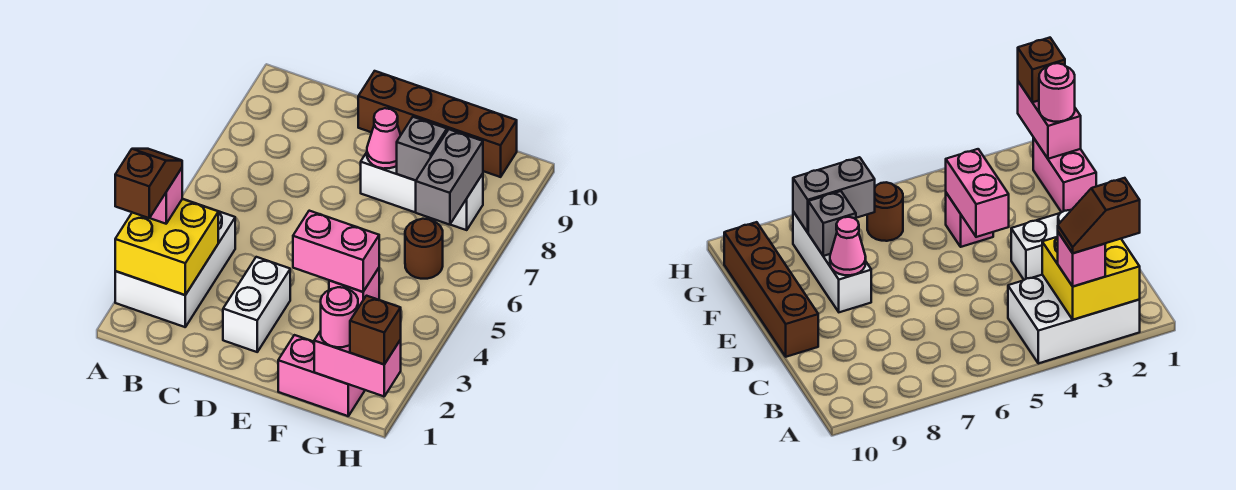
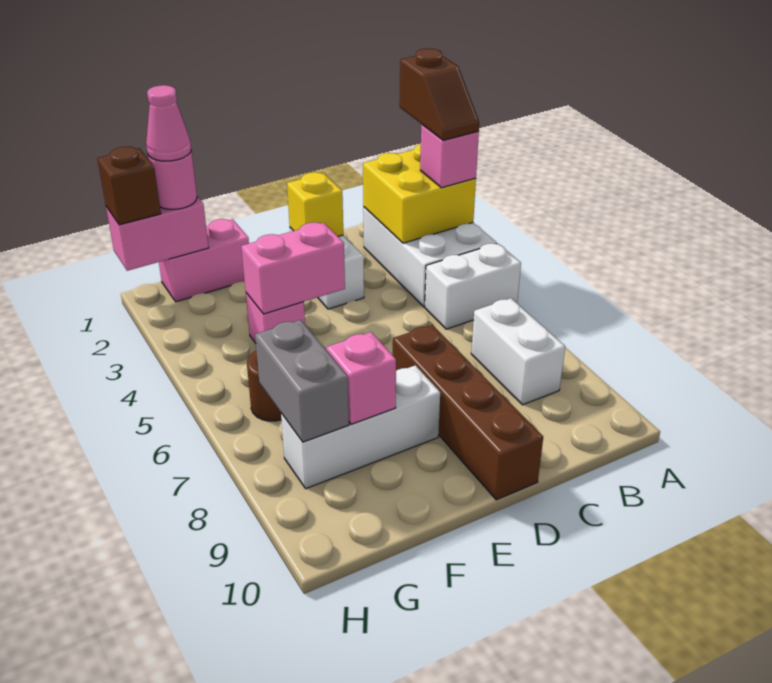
none -> white 1x2 brick [425,243,521,329]
none -> white 1x2 brick [471,298,565,405]
none -> yellow 1x1 brick [287,172,343,237]
brown 1x4 brick [358,71,517,177] -> brown 1x4 brick turned to [393,325,543,500]
pink 1x1 cone [367,108,401,169] -> pink 1x1 cone moved to [146,85,191,161]
grey 1x1 brick [397,117,447,181] -> pink 1x1 brick [326,332,396,424]

